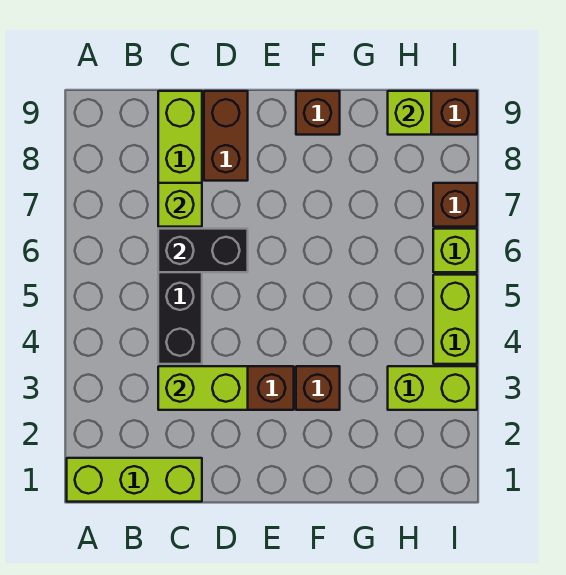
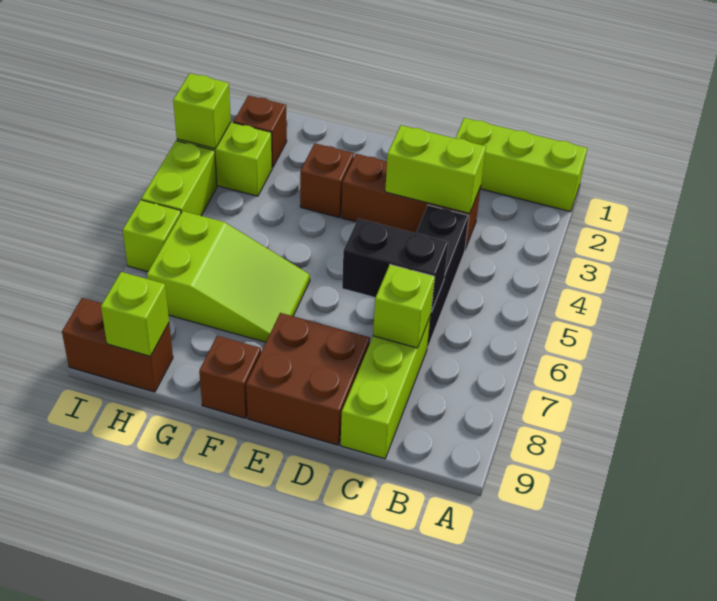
brown 1x2 brick [204,91,248,181] -> brown 2x2 brick [246,313,370,445]
none -> lime 2x3 slope [147,211,310,342]
none -> lime 1x1 brick [173,73,231,149]
brown 1x1 brick [433,183,477,227] -> brown 1x1 brick moved to [234,95,287,168]

